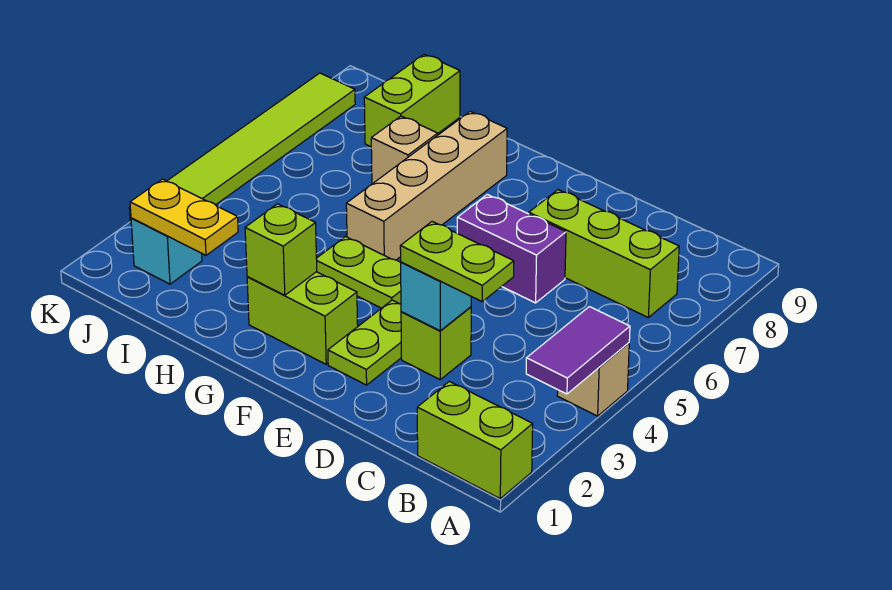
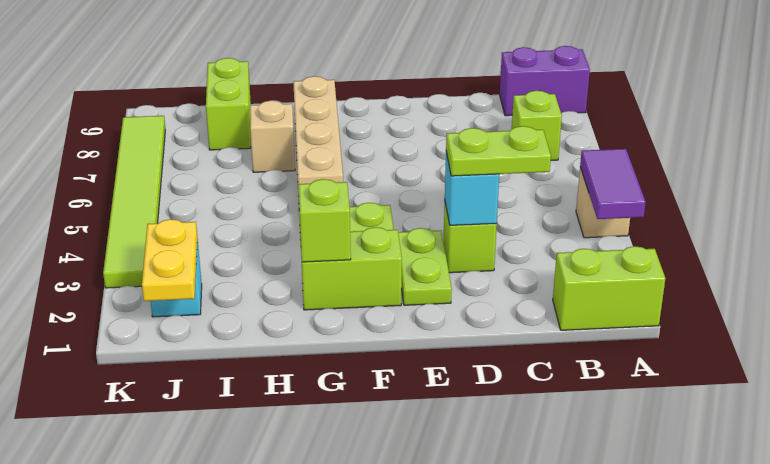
lime 1x3 brick [529,190,679,317] -> lime 1x1 brick [512,91,562,160]
purple 1x2 brick [457,194,566,303] -> purple 1x2 brick moved to [500,46,590,116]
yellow 1x2 plate [130,179,238,255] -> yellow 1x2 plate turned to [142,219,197,301]

